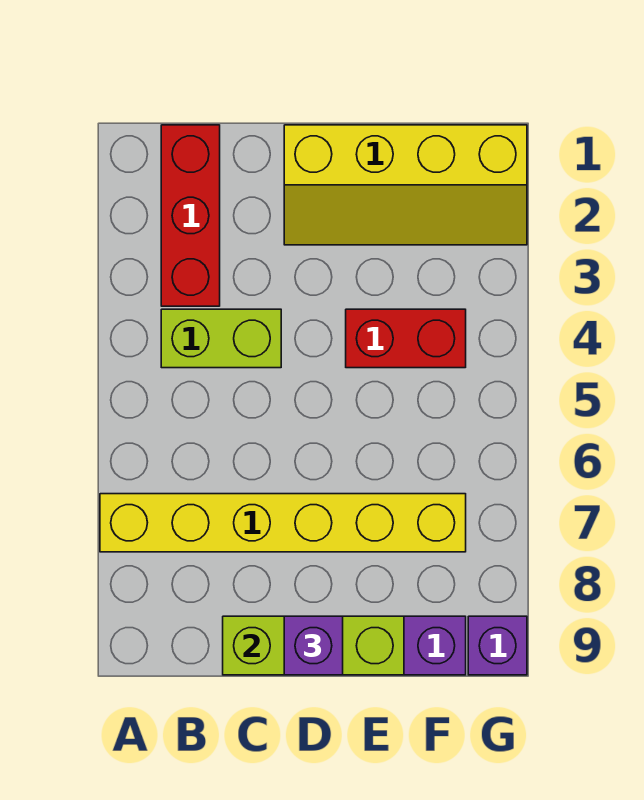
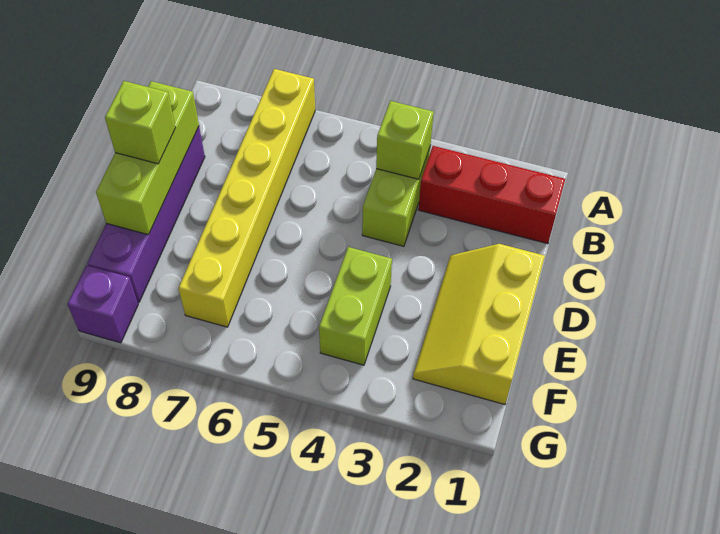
none -> lime 1x1 brick [376,101,434,179]
yellow 2x4 slope [284,125,527,245] -> yellow 2x3 slope [413,244,545,404]
purple 1x1 brick [284,616,343,675] -> lime 1x1 brick [105,81,176,164]
red 1x2 brick [346,309,466,368] -> lime 1x2 brick [319,247,392,365]

